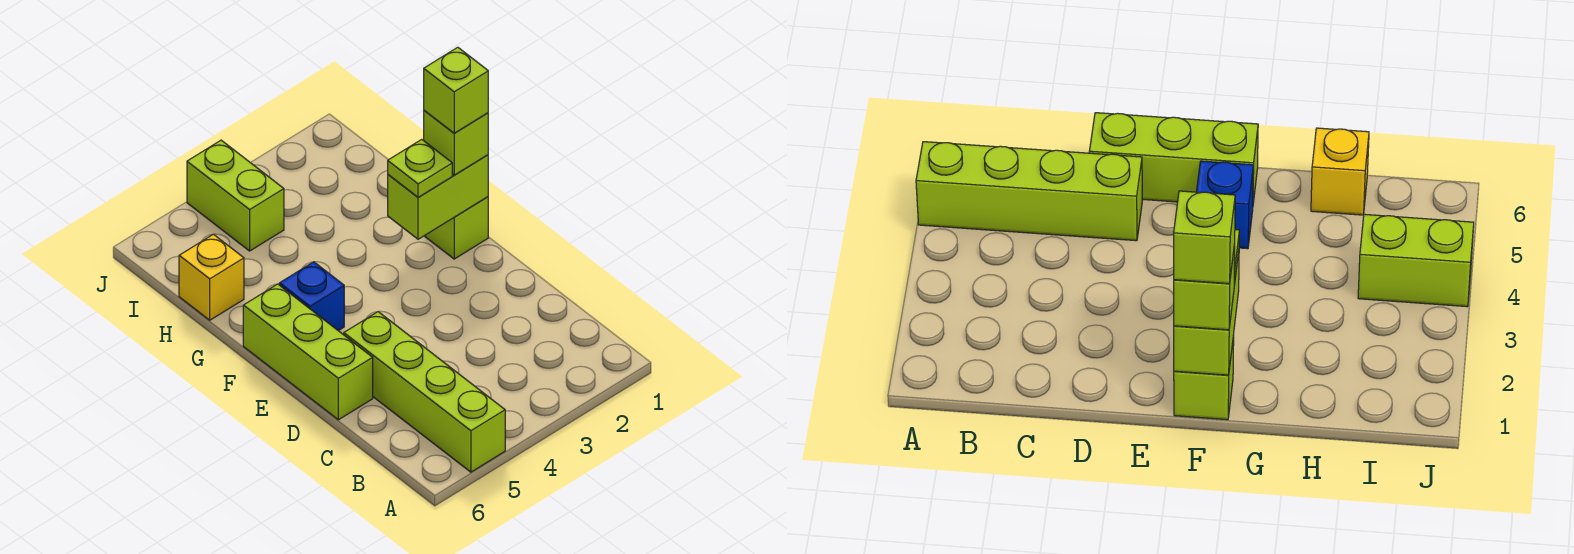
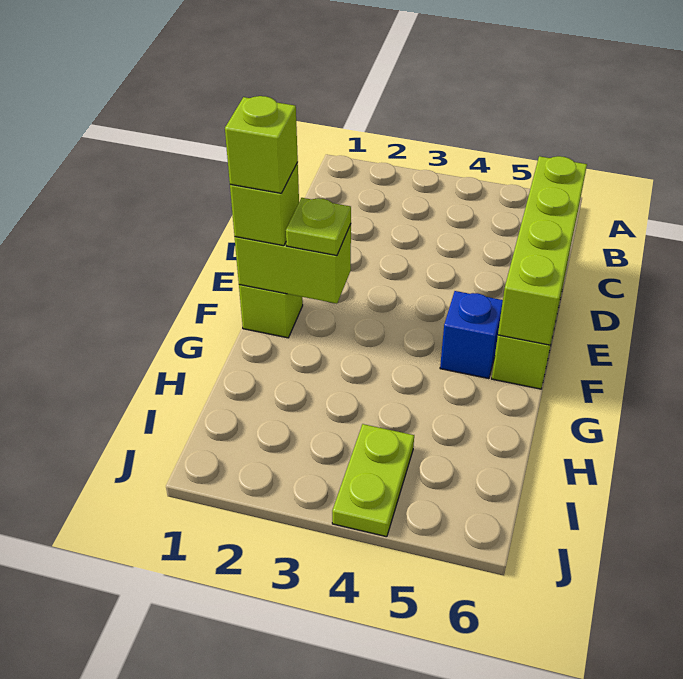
lime 1x4 brick [344,312,505,472] -> lime 1x4 brick moved to [498,156,587,345]
yellow 1x1 brick [179,234,244,320] -> none
lime 1x2 brick [187,140,284,251] -> lime 1x2 plate [332,424,414,537]

